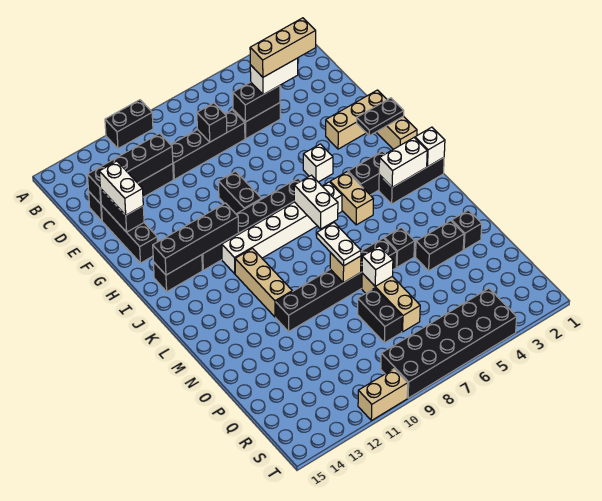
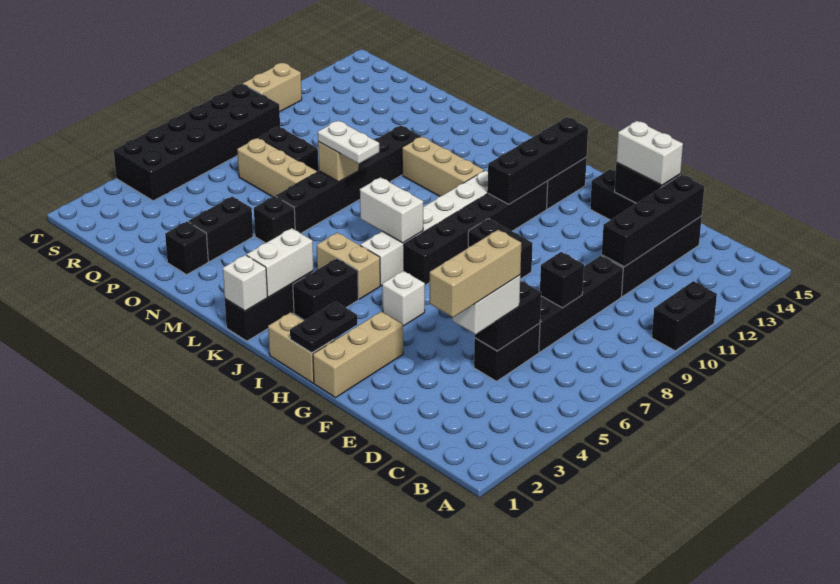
white 1x1 brick [362,246,393,286] -> none

